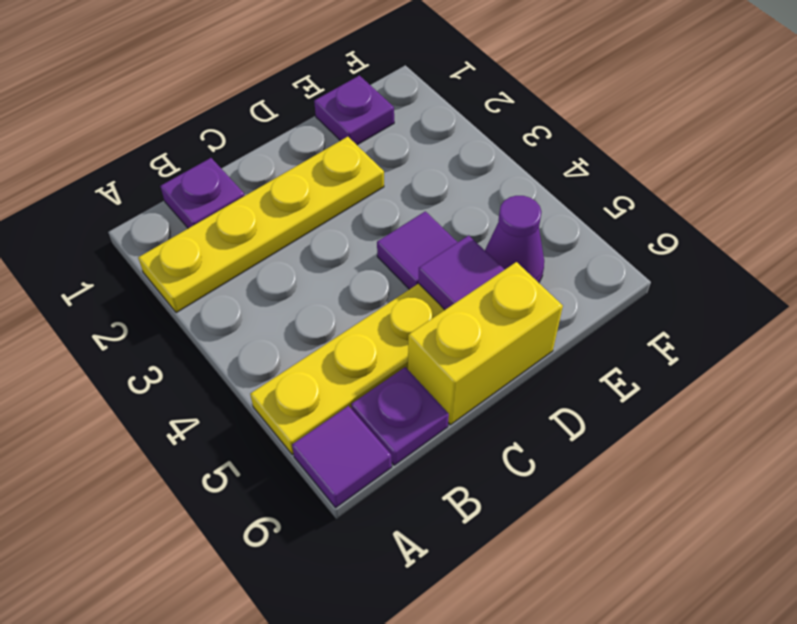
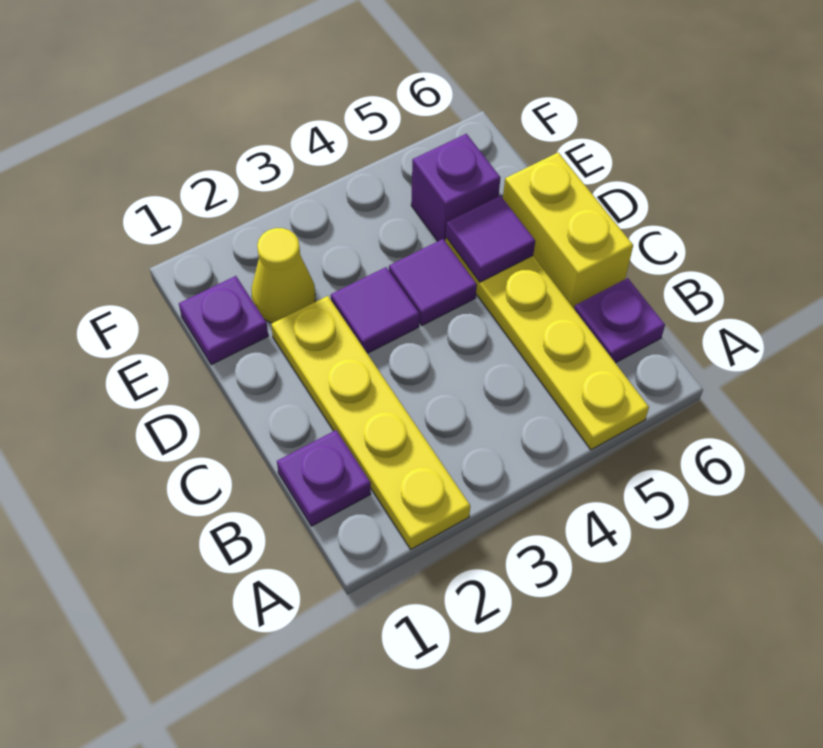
purple 1x1 tile [292,406,392,507] -> purple 1x1 tile moved to [331,267,419,353]
none -> yellow 1x1 cone [252,228,315,323]
purple 1x1 cone [485,196,544,283] -> purple 1x1 brick [411,134,500,242]

